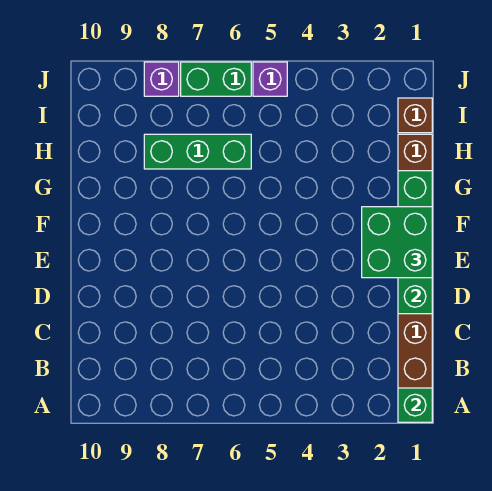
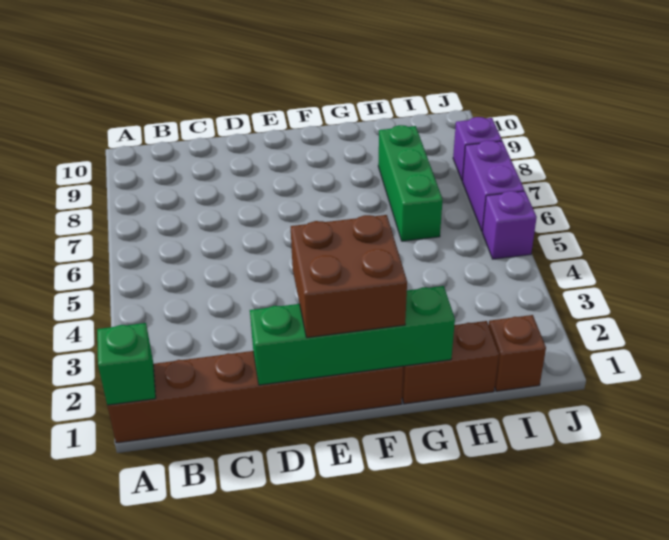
green 2x2 brick [362,207,432,278] -> brown 2x2 brick [291,215,407,338]
green 1x2 brick [181,62,251,96] -> purple 1x2 brick [462,140,524,231]

